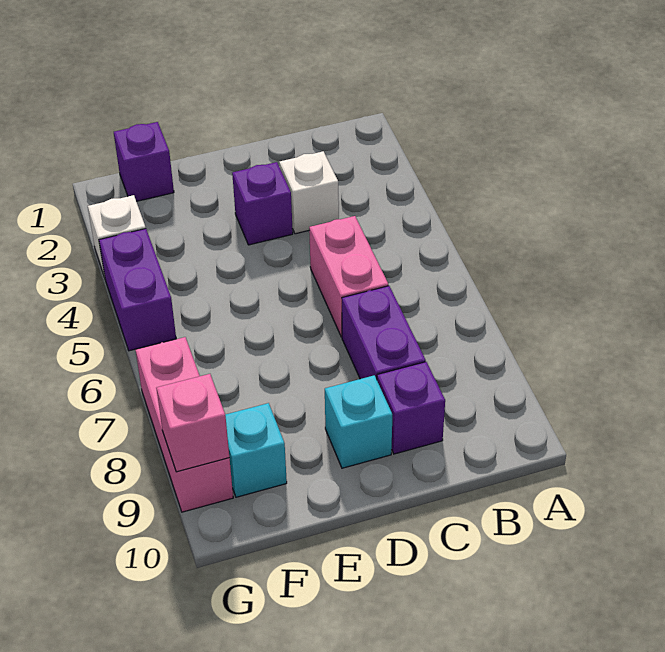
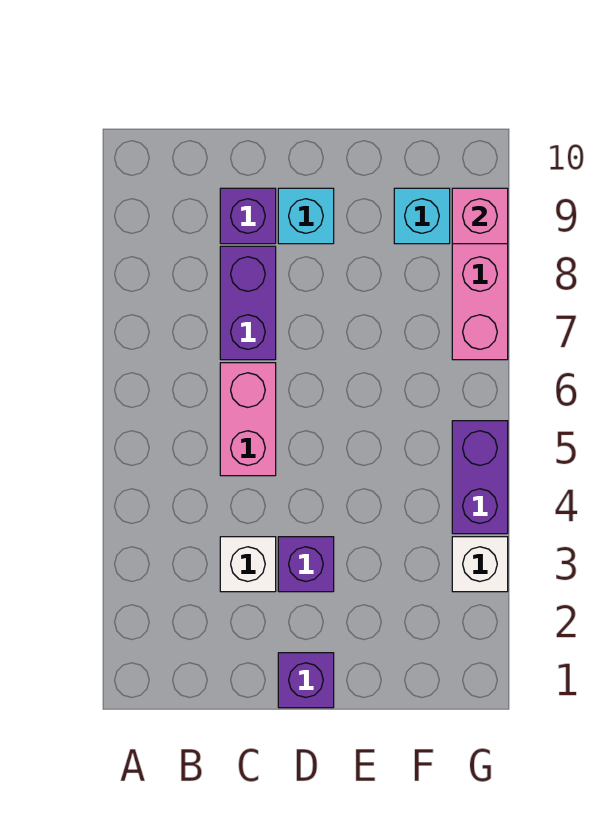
purple 1x1 brick [114,122,174,201] -> purple 1x1 brick moved to [278,653,334,708]

